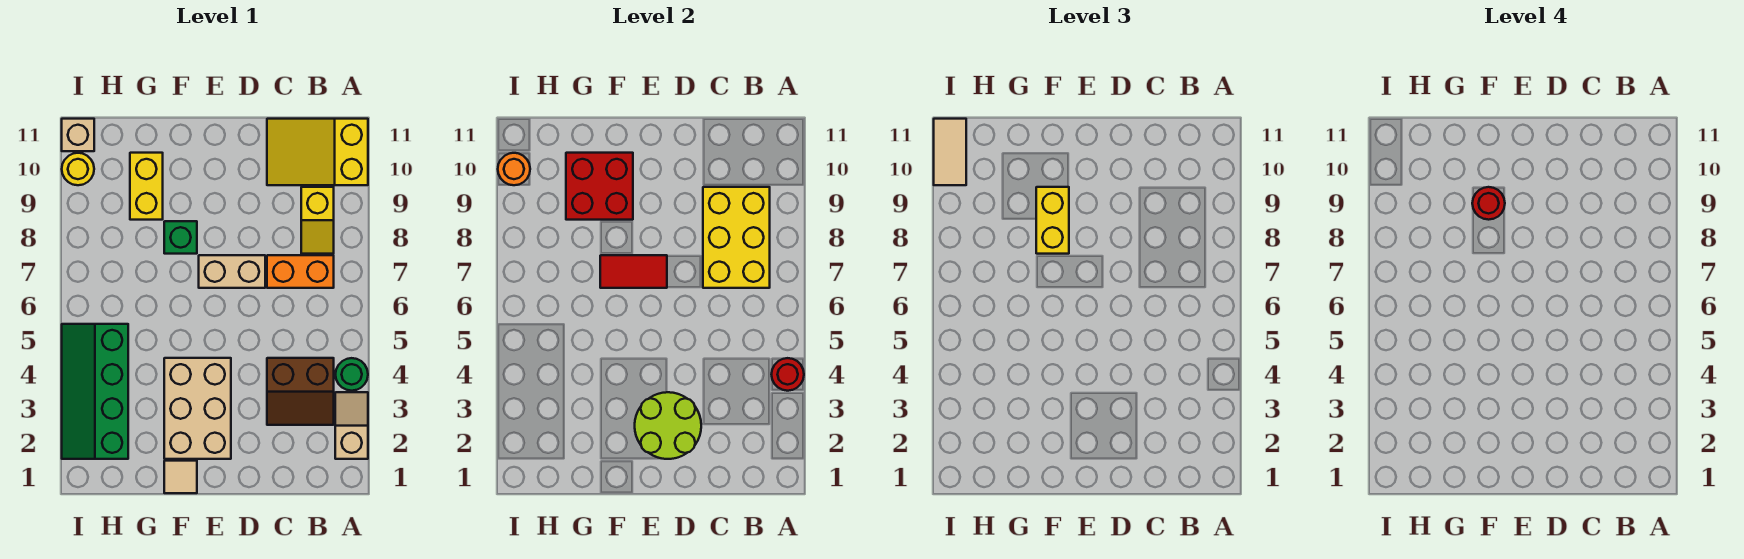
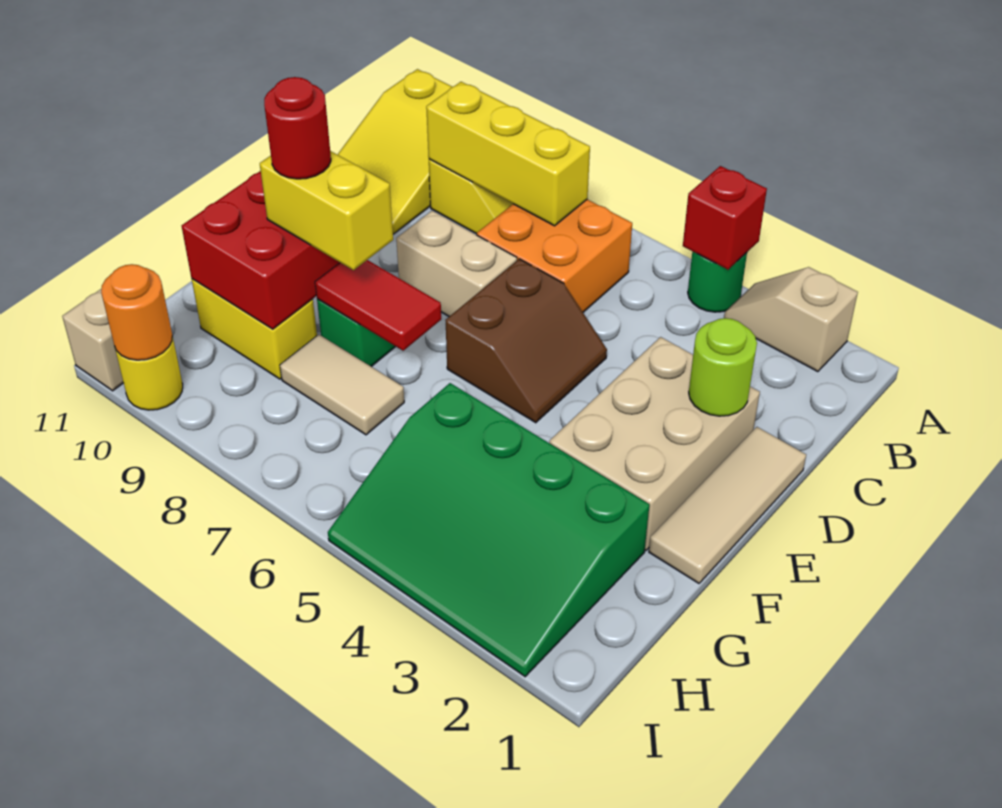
red 1x1 round brick [771,358,804,391] -> red 1x1 brick [683,166,767,270]
brown 2x2 slope [267,358,334,425] -> brown 2x2 slope moved to [445,259,607,423]
orange 1x2 brick [267,255,334,288] -> orange 2x2 brick [477,199,632,312]
yellow 2x3 brick [703,187,770,288] -> yellow 1x3 brick [426,82,590,226]
lime 2x2 round brick [635,392,701,459] -> lime 1x1 round brick [689,318,757,416]
tan 1x2 brick [199,255,265,288] -> tan 1x2 brick turned to [396,211,517,316]
tan 2x3 brick [164,358,231,459] -> tan 2x3 brick turned to [549,337,760,550]
red 1x2 tile [600,255,667,288] -> red 1x2 tile turned to [315,260,441,351]
tan 1x1 tile [164,461,197,493] -> tan 1x3 tile [649,427,806,583]
green 2x4 slope [62,324,128,459] -> green 3x4 slope [328,383,649,677]
tan 1x2 tile [934,119,966,185] -> tan 1x2 tile moved to [280,334,404,435]

